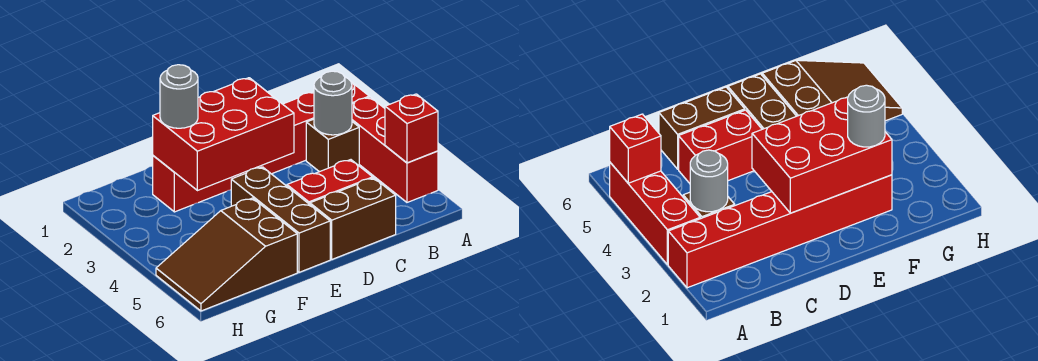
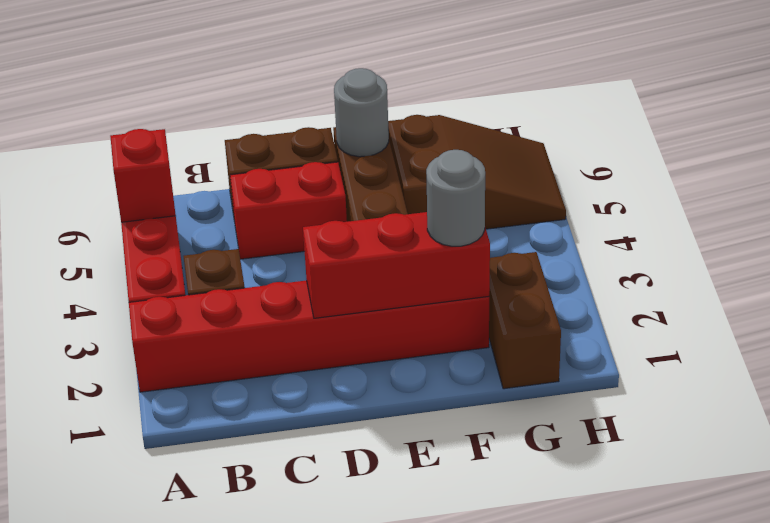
grey 1x1 round brick [314,71,352,135] -> grey 1x1 round brick moved to [334,68,389,157]
red 2x3 brick [153,78,294,191] -> red 1x3 brick [303,212,490,318]
none -> brown 1x2 brick [489,252,561,389]

